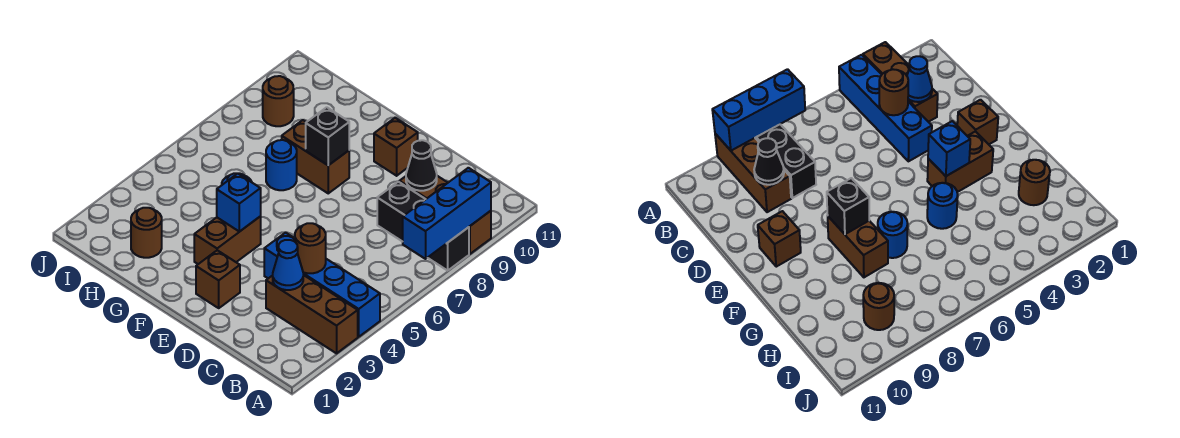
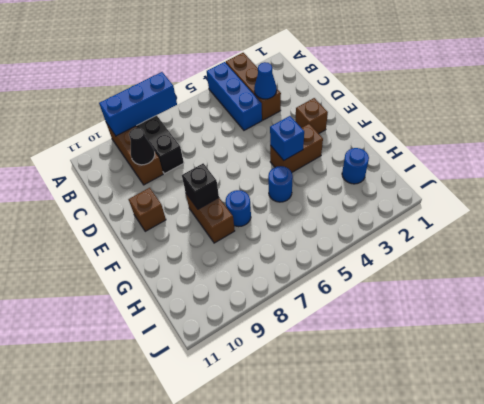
blue 1x4 brick [264,232,380,337] -> blue 1x3 brick [207,62,262,130]
brown 1x1 round brick [295,223,326,273] -> none
brown 1x1 round brick [131,208,162,258] -> blue 1x1 round brick [342,148,369,184]
brown 1x1 round brick [263,76,294,126] -> none

